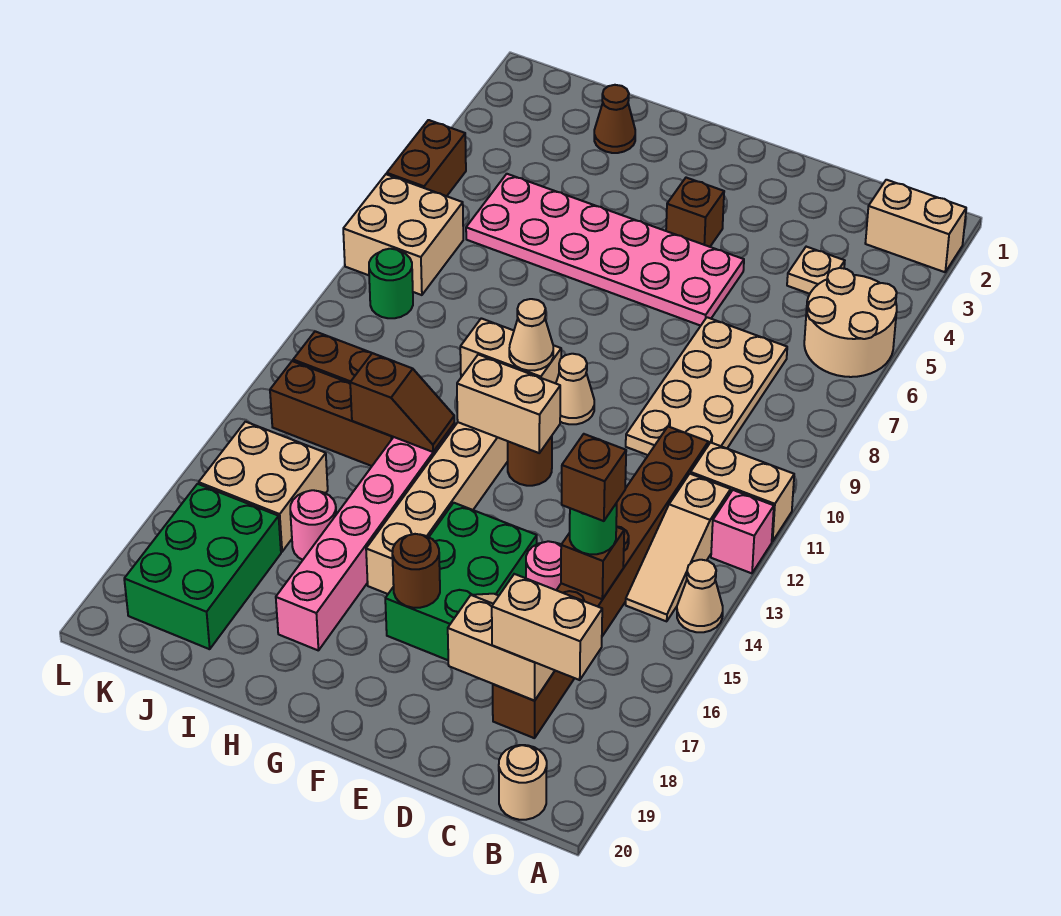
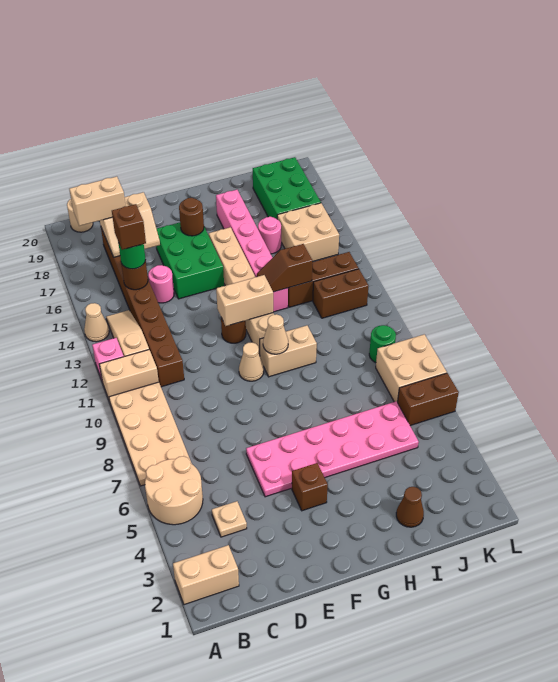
tan 2x4 plate [626,317,787,455] -> tan 2x4 plate moved to [109,382,192,486]
brown 1x1 brick [561,527,624,599] -> brown 1x1 round brick [121,260,148,290]
brown 1x2 brick [387,120,466,196] -> brown 1x2 brick turned to [398,373,459,426]

